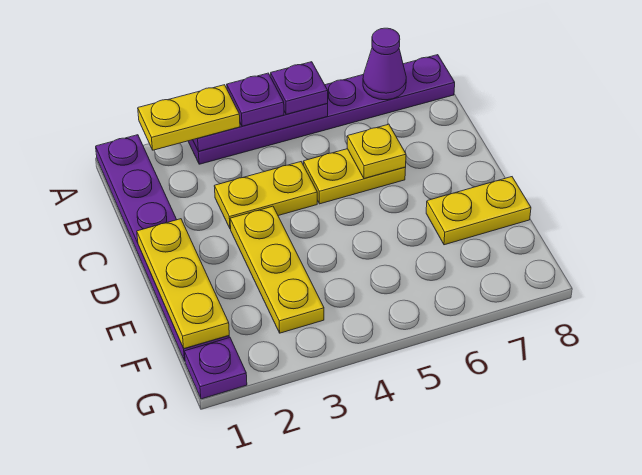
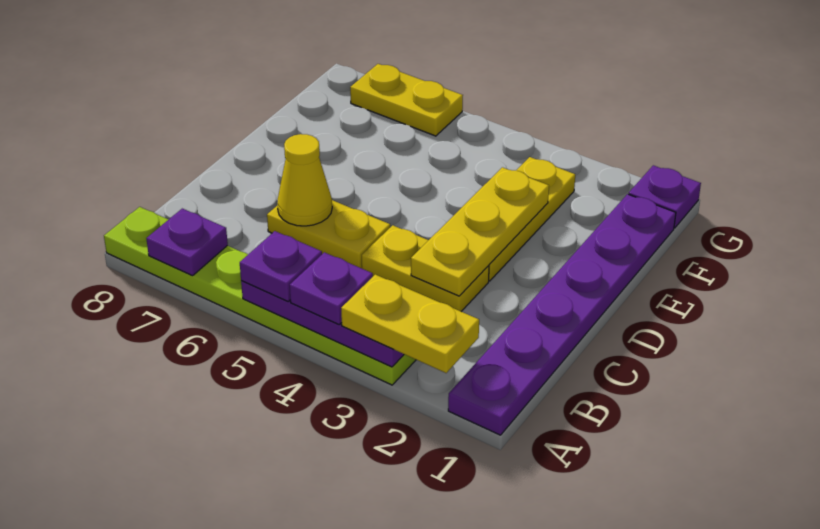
purple 1x6 plate [188,55,455,164] -> lime 1x6 plate [104,207,416,385]
purple 1x1 cone [363,28,406,100] -> purple 1x1 plate [146,209,228,276]
yellow 1x1 plate [347,124,406,178] -> yellow 1x1 cone [277,134,332,226]
yellow 1x3 plate [137,219,229,348] -> yellow 1x3 plate moved to [411,167,549,296]
yellow 1x2 plate [426,177,531,245] -> yellow 1x2 plate moved to [350,64,463,136]

